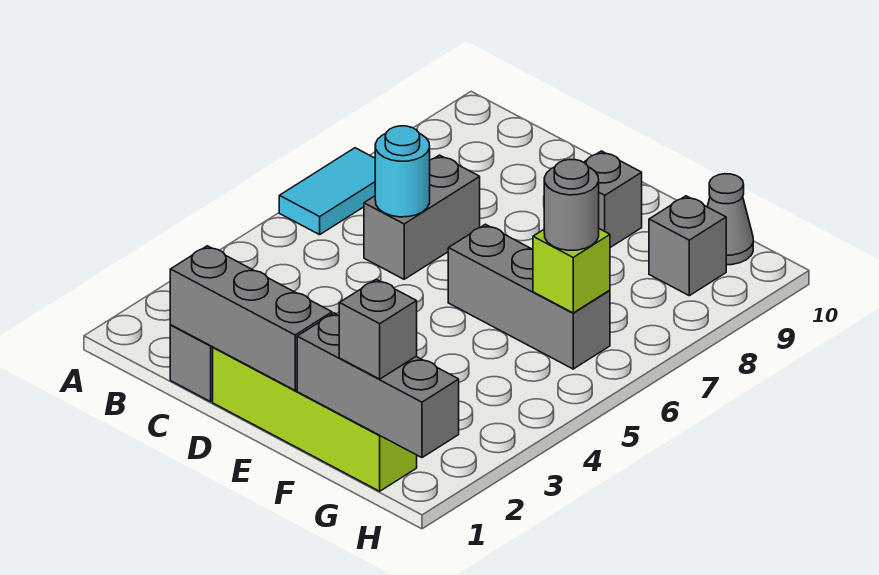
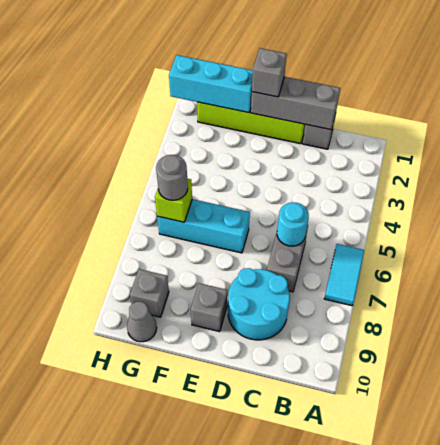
none -> cyan 2x2 round brick [228,268,290,340]
grey 1x3 brick [448,224,610,369] -> cyan 1x3 brick [157,199,250,253]
grey 1x3 brick [297,313,459,458] -> cyan 1x3 brick [169,55,253,113]
grey 1x1 brick [339,279,417,379] -> grey 1x1 brick moved to [252,48,287,97]

